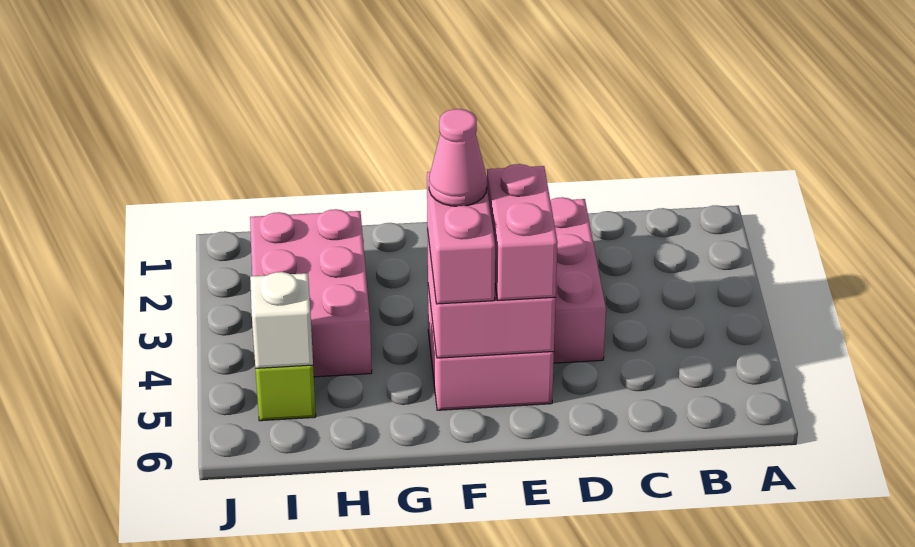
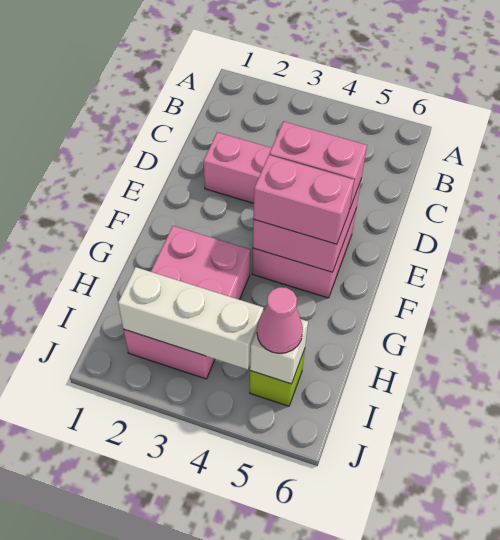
pink 1x1 cone [429,109,487,206] -> pink 1x1 cone moved to [257,287,303,353]
pink 2x3 brick [250,209,372,377] -> pink 2x3 brick turned to [123,226,250,379]
none -> white 1x3 brick [118,267,263,370]

